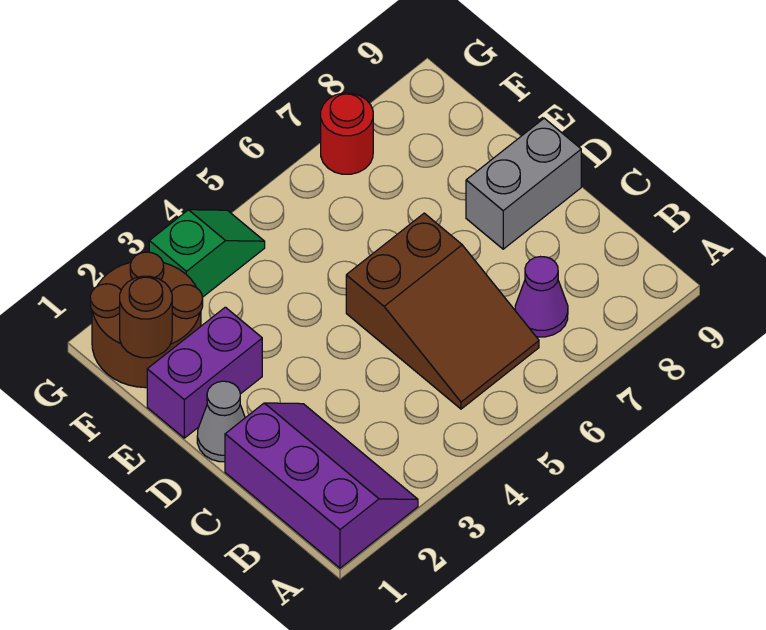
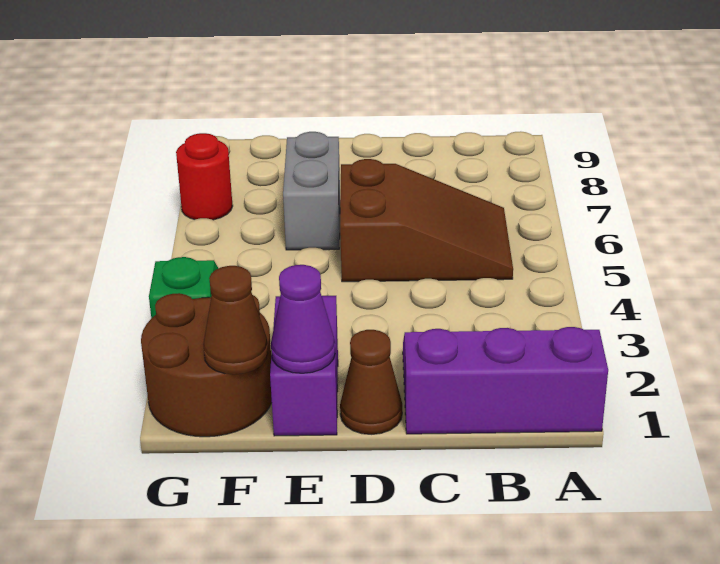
purple 1x1 cone [515,257,568,337] -> purple 1x1 cone moved to [271,265,335,373]
grey 1x1 cone [197,381,245,462] -> brown 1x1 cone [340,330,402,434]
grey 1x2 brick [466,118,581,249] -> grey 1x2 brick moved to [283,132,340,250]
brown 1x1 round brick [120,276,172,358] -> brown 1x1 cone [203,266,268,374]

